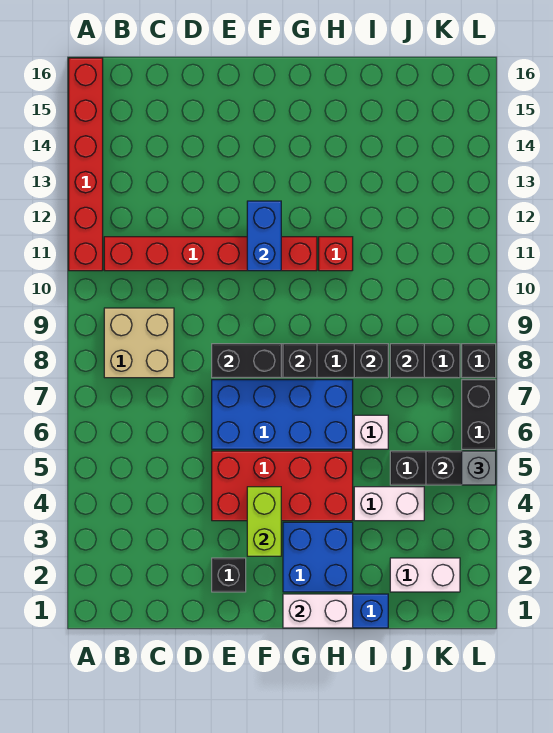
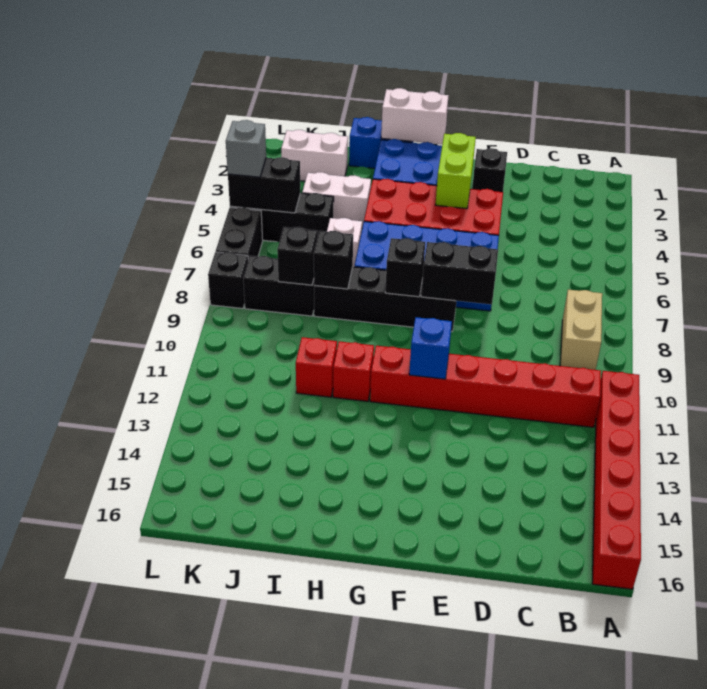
tan 2x2 brick [104,308,174,378] -> tan 1x2 brick [560,290,602,370]
blue 1x2 brick [247,201,281,271] -> blue 1x1 brick [409,317,452,379]
none -> red 1x1 brick [296,337,337,397]

